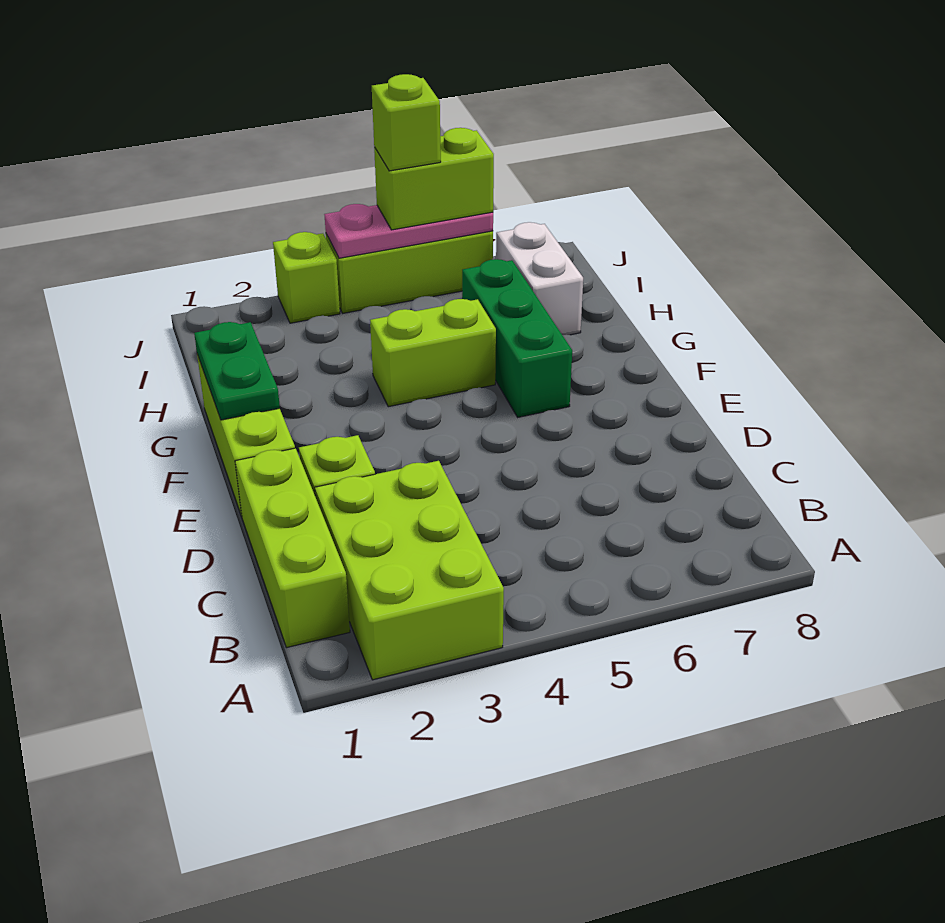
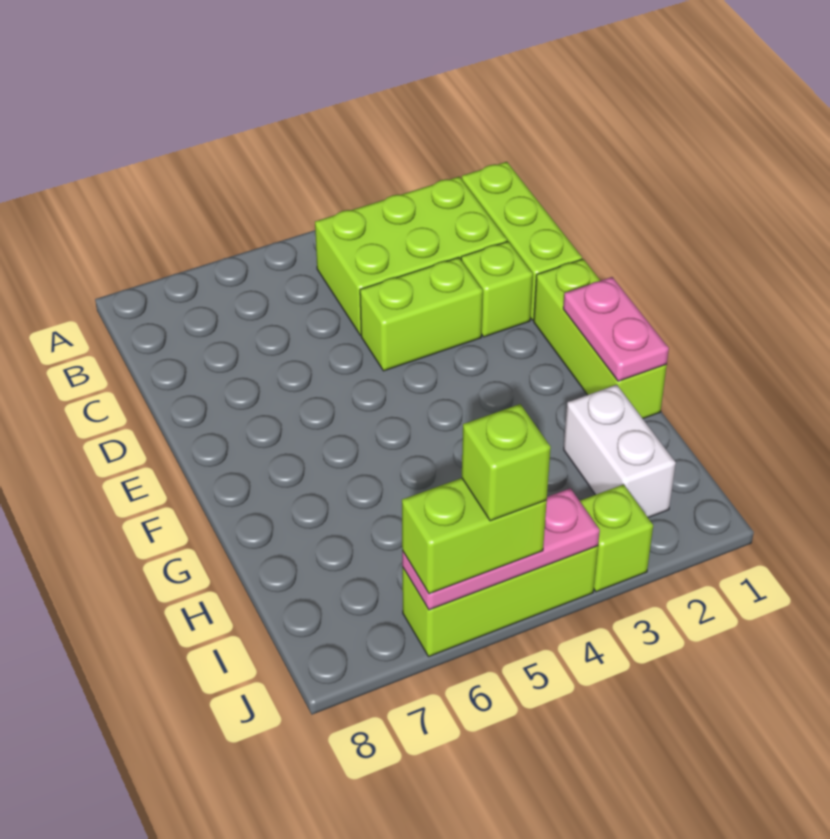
lime 2x3 brick [315,461,504,680] -> lime 2x3 brick turned to [315,177,507,335]
green 1x2 plate [194,322,280,420] -> pink 1x2 plate [563,277,669,381]
green 1x3 brick [462,259,572,417] -> none
lime 1x2 brick [370,299,496,407] -> lime 1x2 brick moved to [360,257,483,371]
white 1x2 brick [496,222,583,335] -> white 1x2 brick moved to [564,385,676,518]

